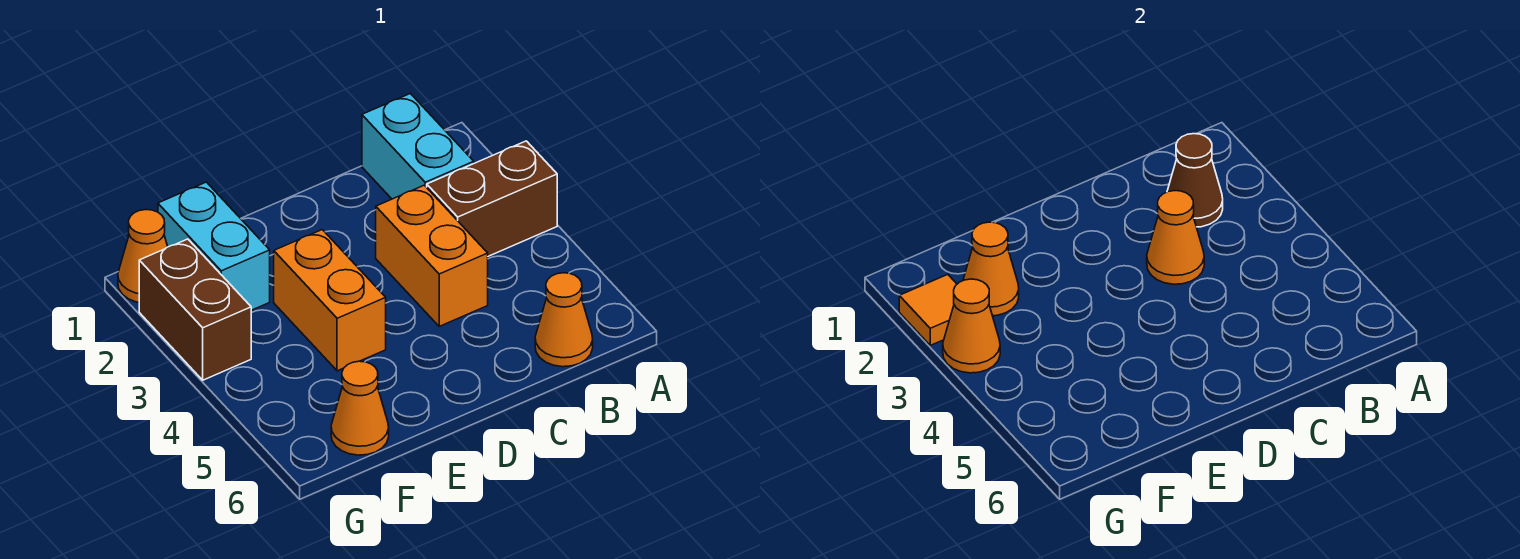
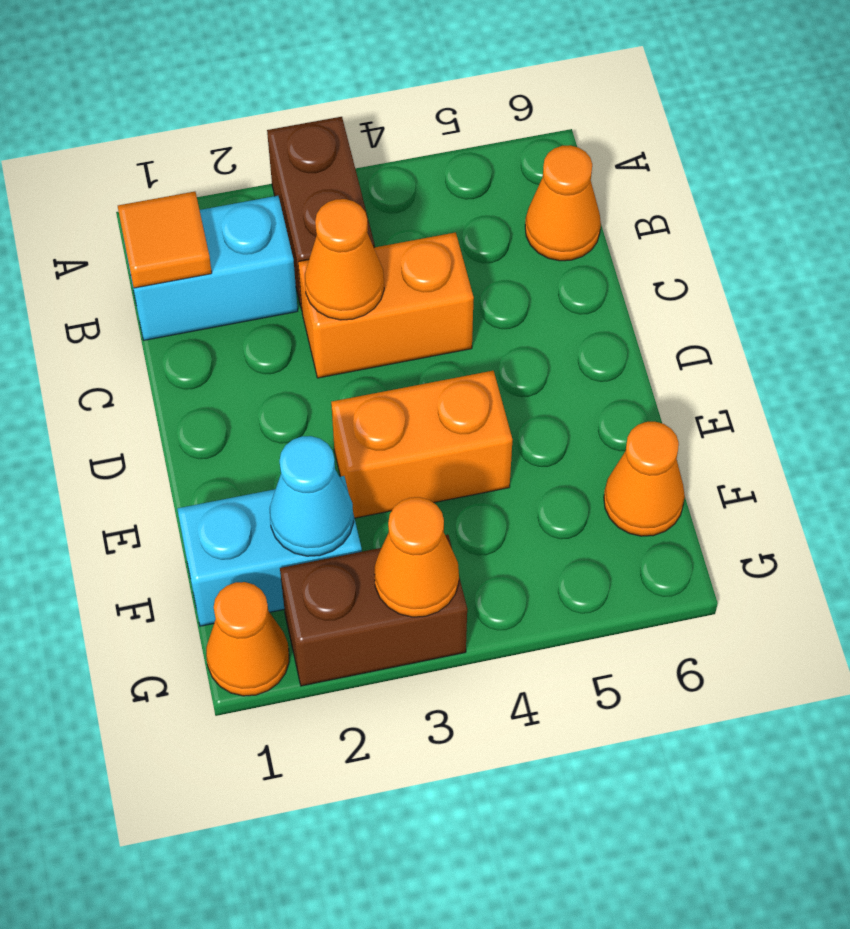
brown 1x1 cone [1167,134,1223,227] -> none
orange 1x1 cone [963,222,1019,316] -> cyan 1x1 cone [270,436,354,556]
orange 1x1 tile [899,274,957,345] -> orange 1x1 tile moved to [118,192,212,288]

